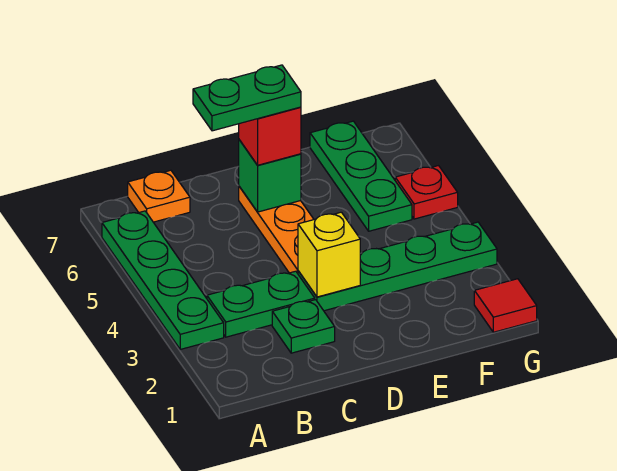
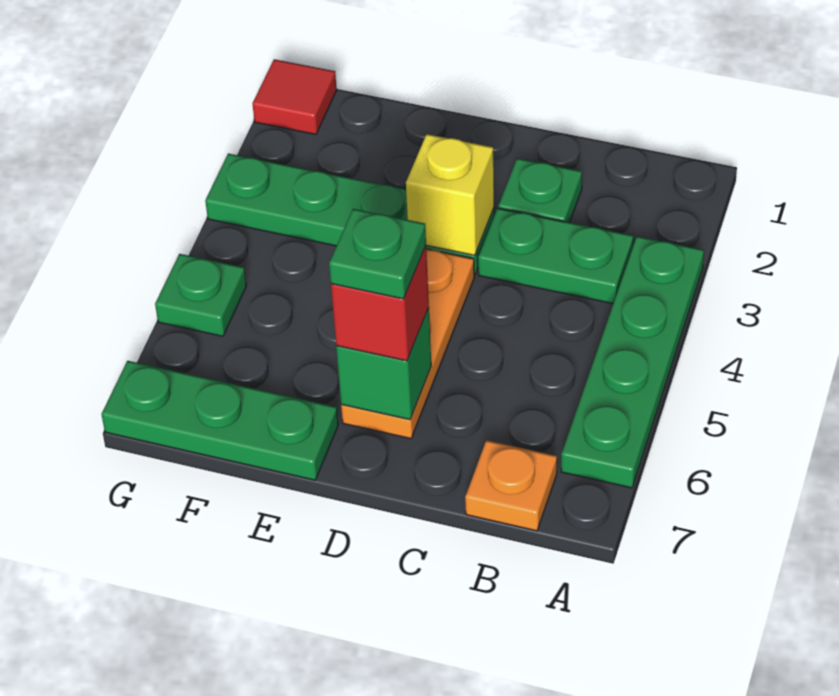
green 1x2 plate [193,65,301,131] -> green 1x1 plate [329,209,426,299]
green 1x3 plate [310,121,412,231] -> green 1x3 plate turned to [101,361,338,480]
red 1x1 plate [395,166,458,219] -> green 1x1 plate [155,254,246,336]

